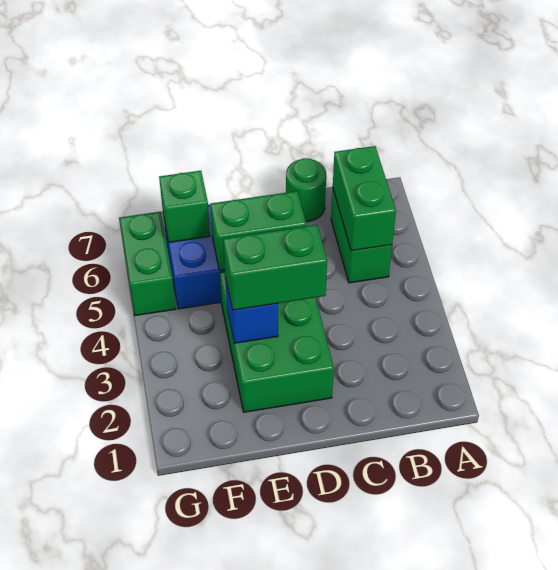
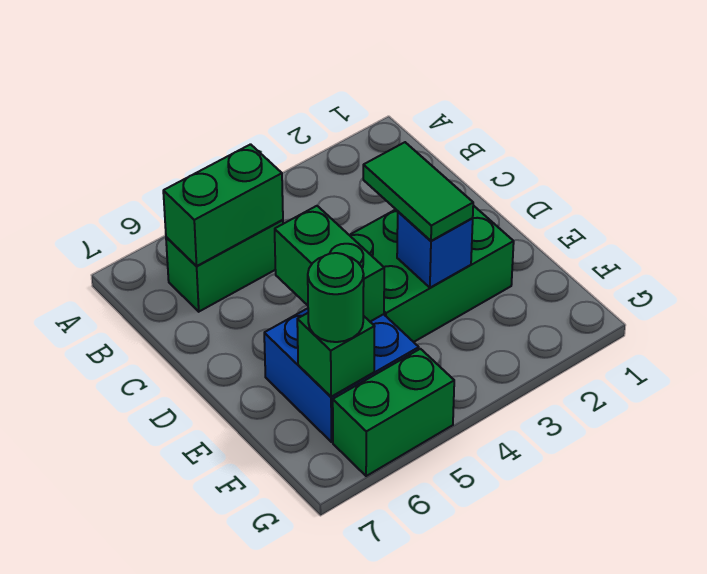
green 1x1 round brick [286,158,326,221] -> green 1x1 round brick moved to [308,253,364,342]
green 1x2 brick [223,225,327,310] -> green 1x2 tile [363,142,473,241]

